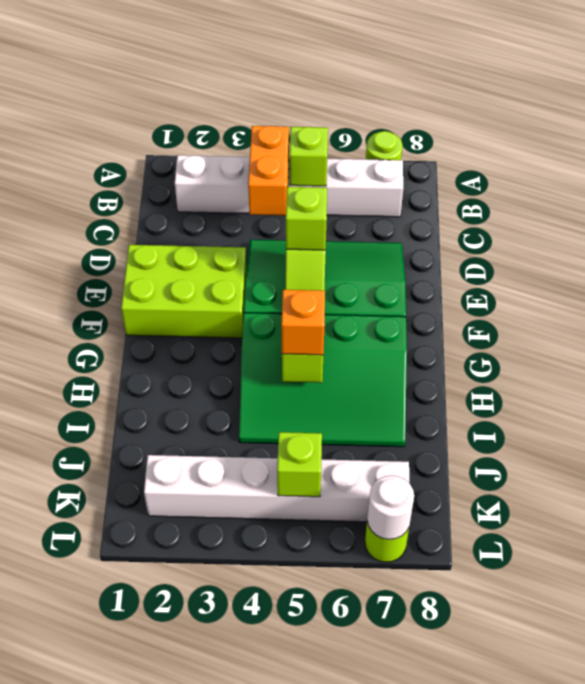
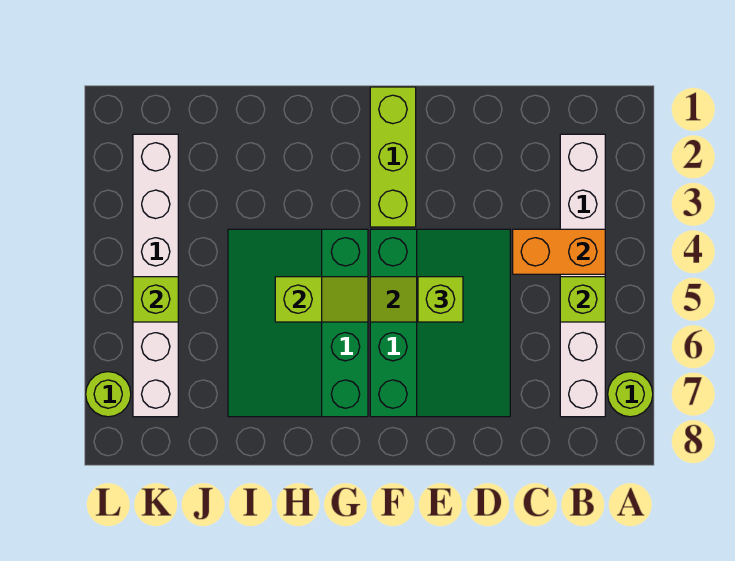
lime 2x3 brick [121,245,247,338] -> lime 1x3 brick [370,87,416,227]
orange 1x1 brick [281,290,325,355] -> none
white 1x1 round brick [367,475,414,539] -> none

